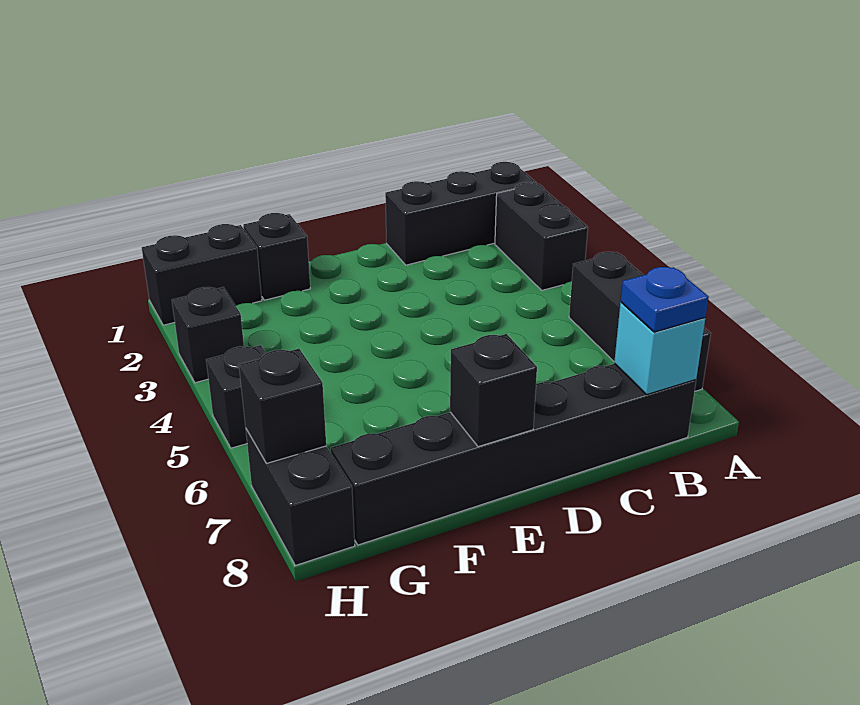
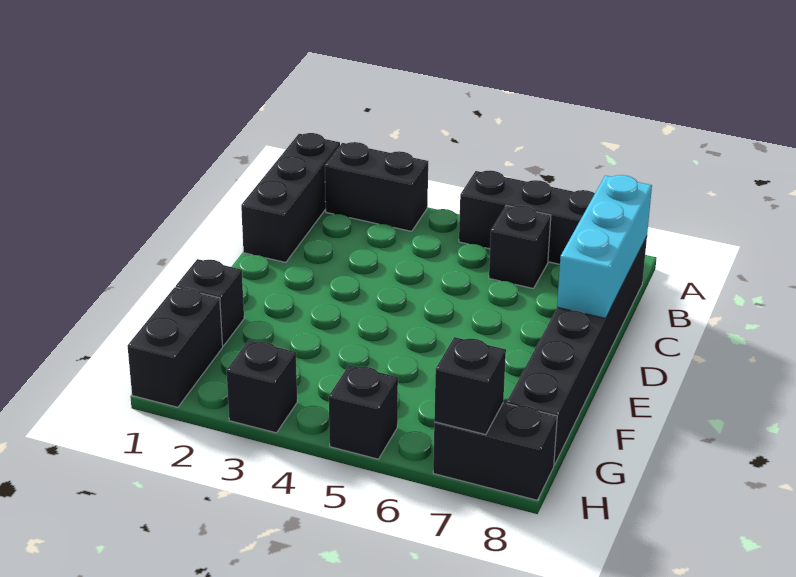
cyan 1x1 brick [614,303,705,395] -> cyan 1x3 brick [557,175,652,318]
blue 1x1 plate [621,267,709,332] -> none
black 1x1 brick [450,334,537,447] -> black 1x1 brick moved to [489,205,551,289]

